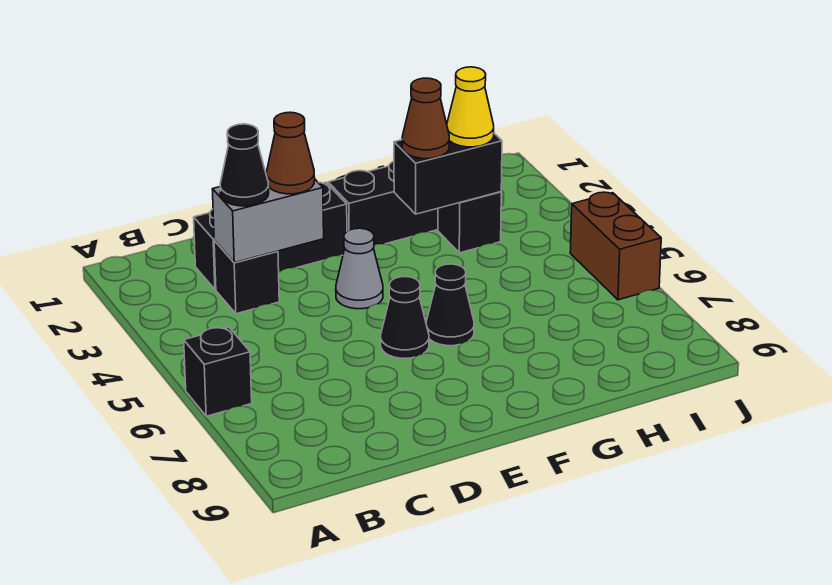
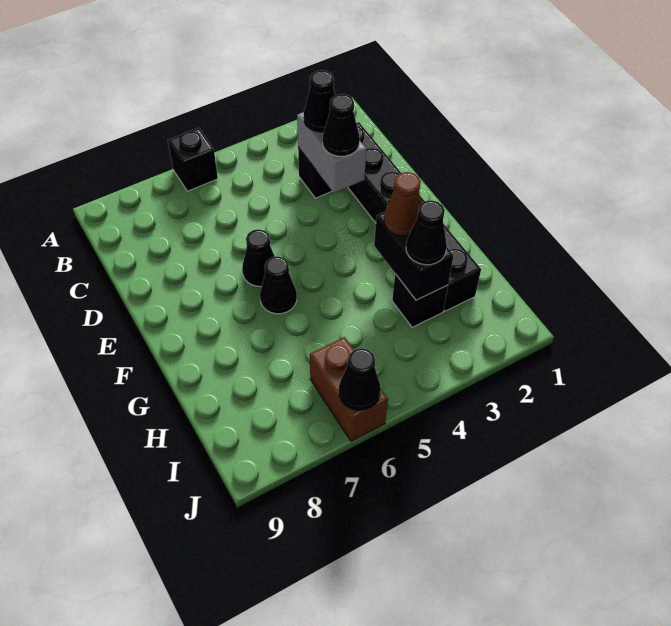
brown 1x1 cone [266,112,315,194] -> black 1x1 cone [323,94,360,156]
grey 1x1 cone [336,228,383,309] -> none
yellow 1x1 cone [447,67,494,147] -> black 1x1 cone [406,200,447,265]
brown 1x2 brick [570,192,661,300] -> brown 1x2 brick turned to [310,337,388,441]
none -> black 1x1 cone [339,348,381,410]

